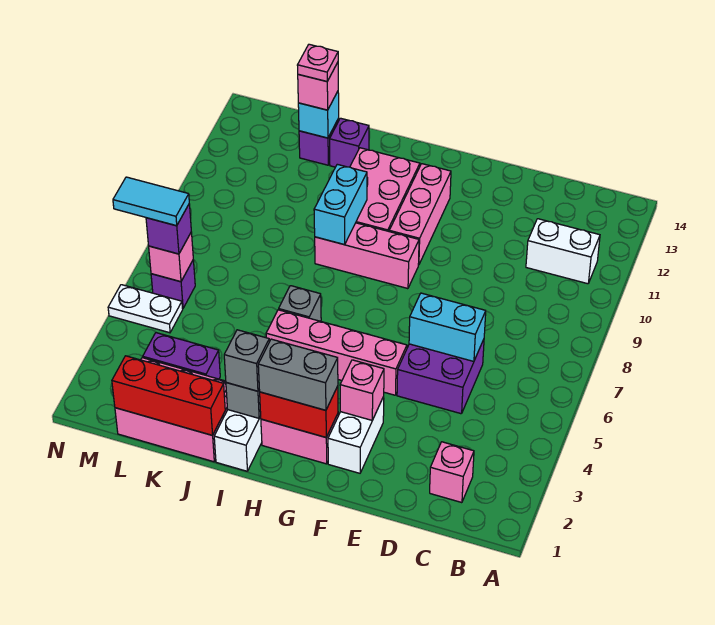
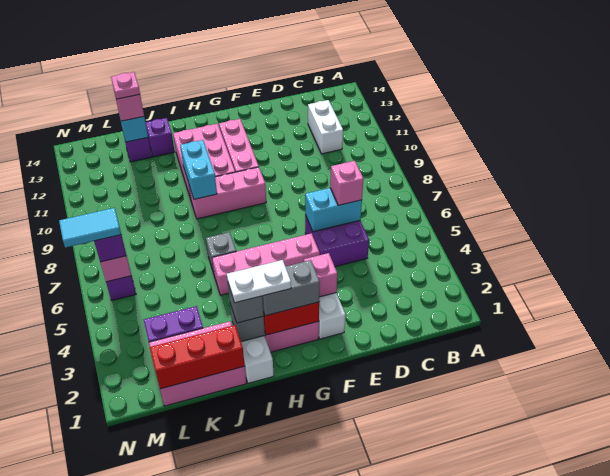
white 1x2 brick [526,219,600,284] -> white 1x2 brick turned to [308,100,343,154]
pink 1x1 brick [430,442,474,503] -> pink 1x1 brick moved to [330,161,364,205]
white 1x2 plate [108,285,183,333] -> white 1x2 plate moved to [227,260,291,303]

